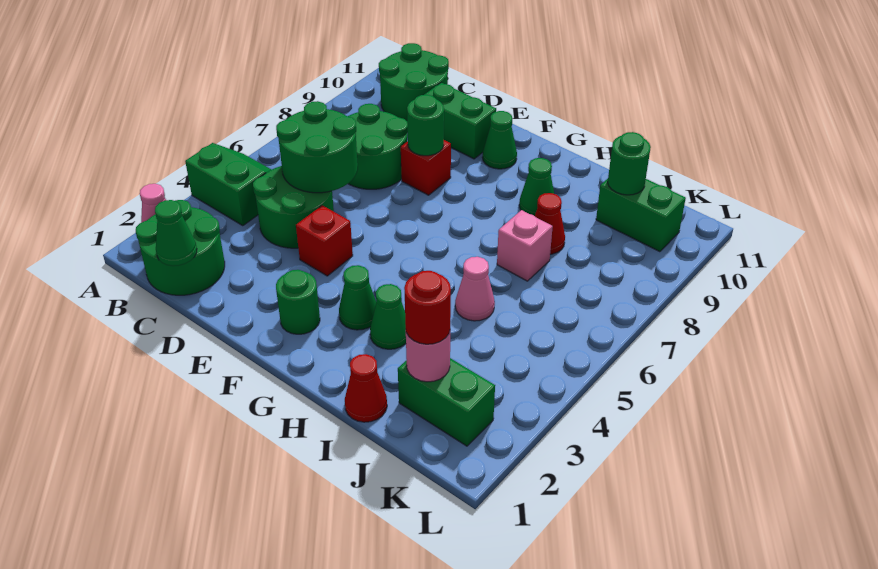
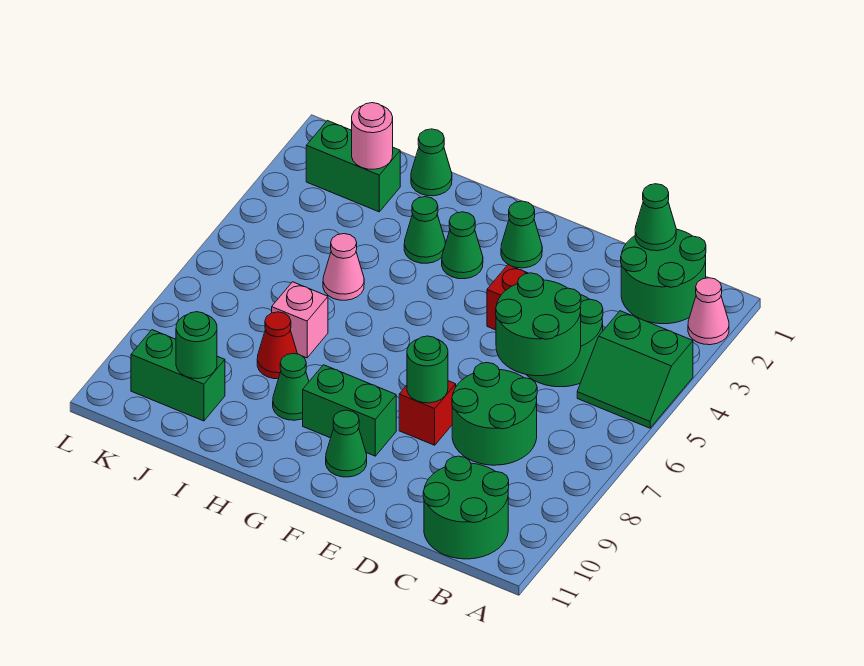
green 1x2 brick [425,83,496,159] -> green 1x2 brick moved to [303,365,396,456]
green 1x1 round brick [276,270,320,334] -> green 1x1 cone [501,201,542,268]
red 1x1 cone [345,354,387,422] -> green 1x1 cone [411,129,452,196]
red 1x1 round brick [404,271,451,344] -> none

